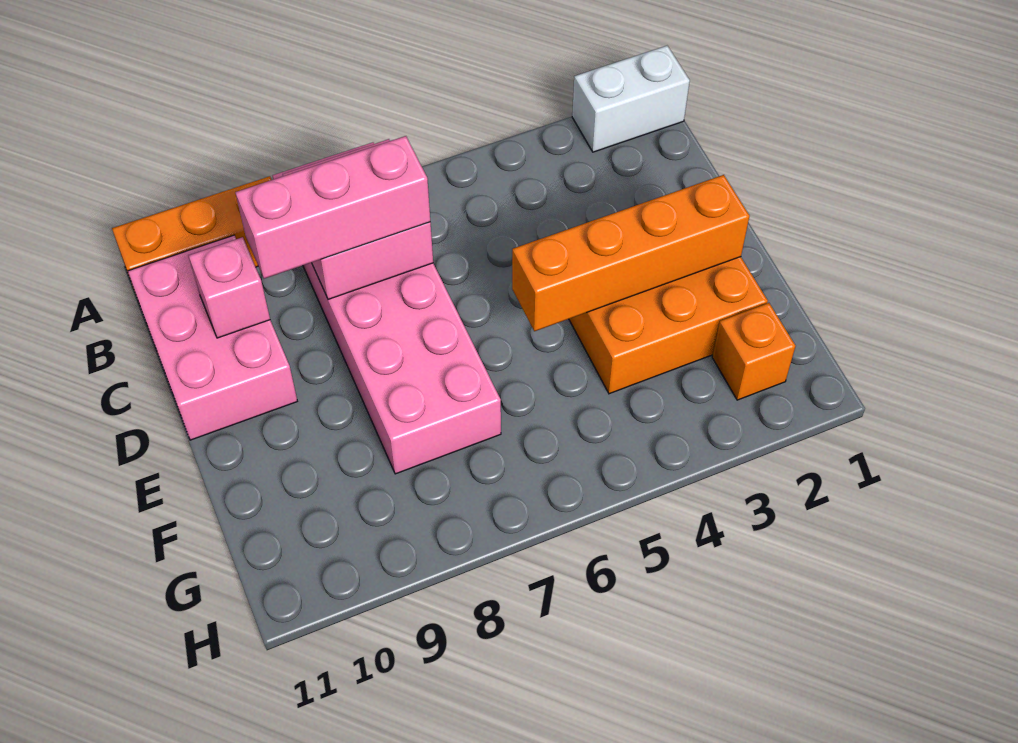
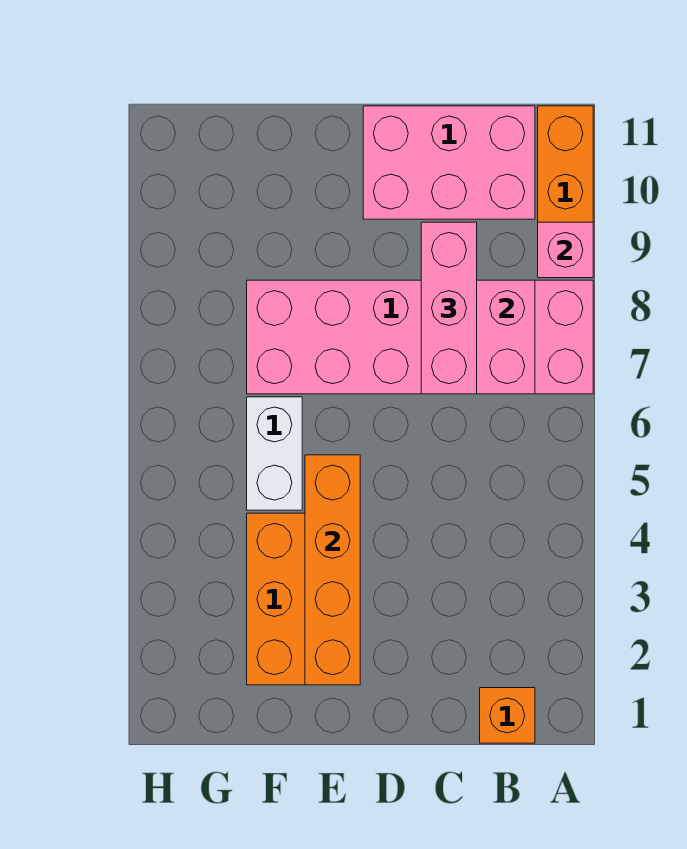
white 1x2 brick [572,46,690,152] -> white 1x2 brick moved to [247,397,302,510]
pink 1x1 brick [189,237,270,338] -> pink 1x1 brick moved to [538,222,593,278]
orange 1x1 brick [712,303,796,400] -> orange 1x1 brick moved to [480,688,535,743]

